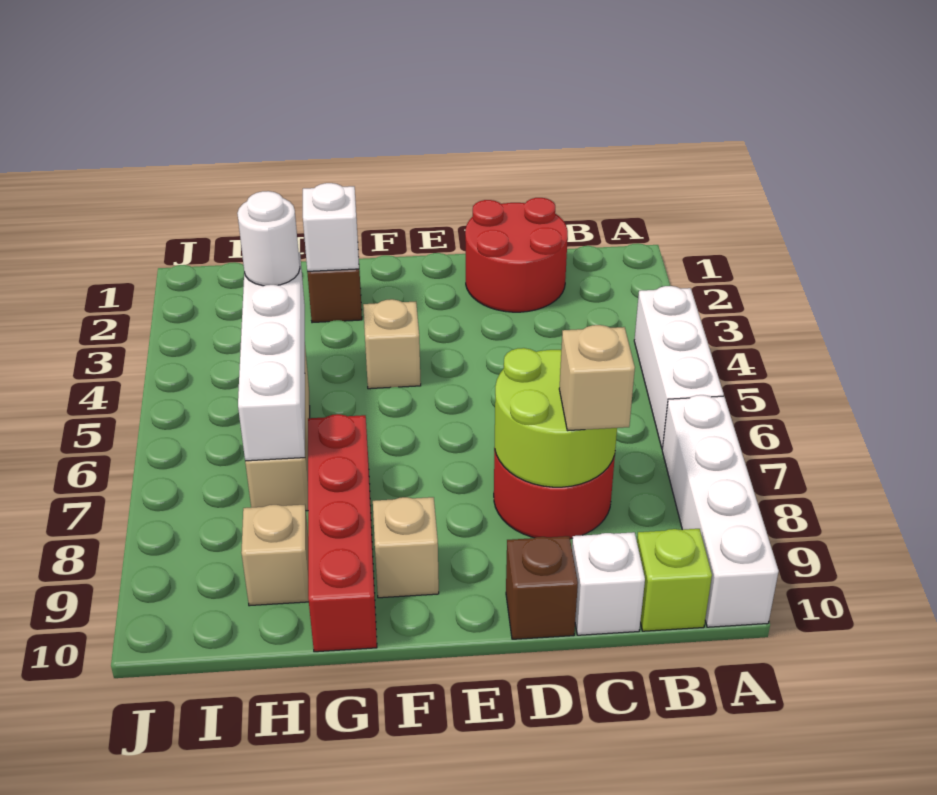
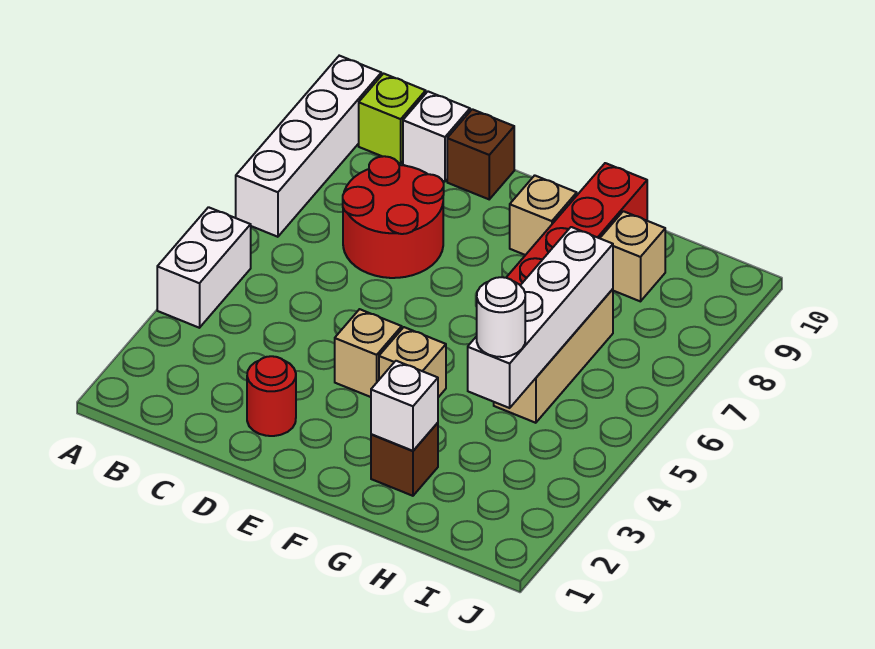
white 1x3 brick [634,286,724,449] -> white 1x2 brick [157,207,251,328]
red 2x2 round brick [465,198,568,312] -> red 1x1 round brick [247,356,296,436]
lime 2x2 round brick [495,348,617,487] -> none
tan 1x1 brick [559,325,635,431] -> tan 1x1 brick moved to [335,309,402,397]

